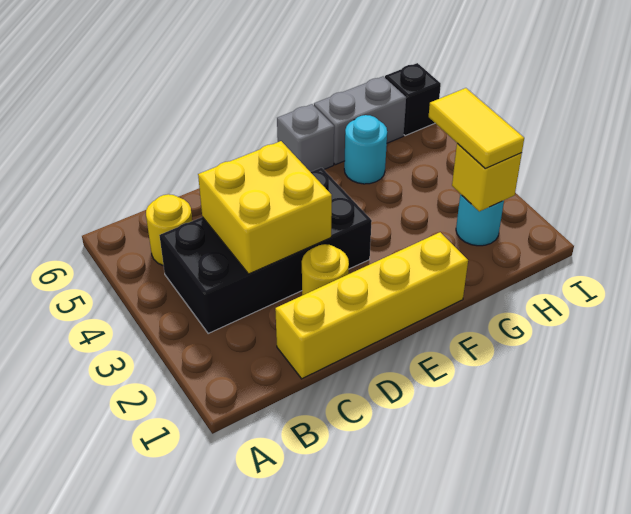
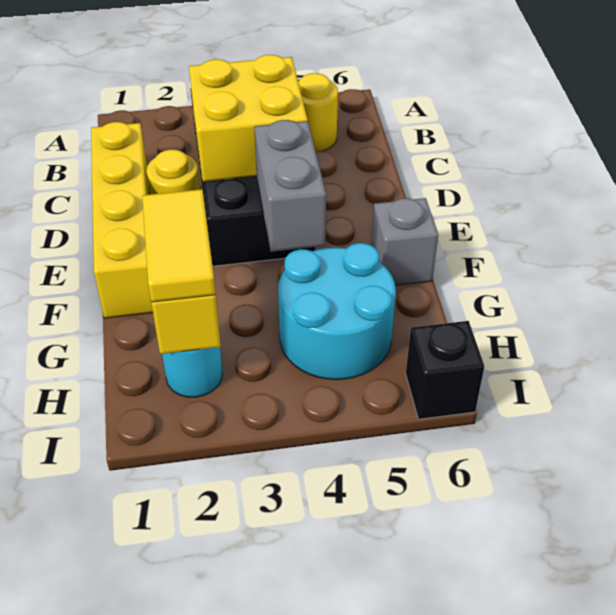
cyan 1x1 round brick [344,115,387,184] -> cyan 2x2 round brick [278,243,396,380]
grey 1x2 brick [314,76,406,165] -> grey 1x2 brick moved to [254,120,326,252]
yellow 1x2 tile [429,88,524,168] -> yellow 1x2 tile turned to [142,189,216,302]

